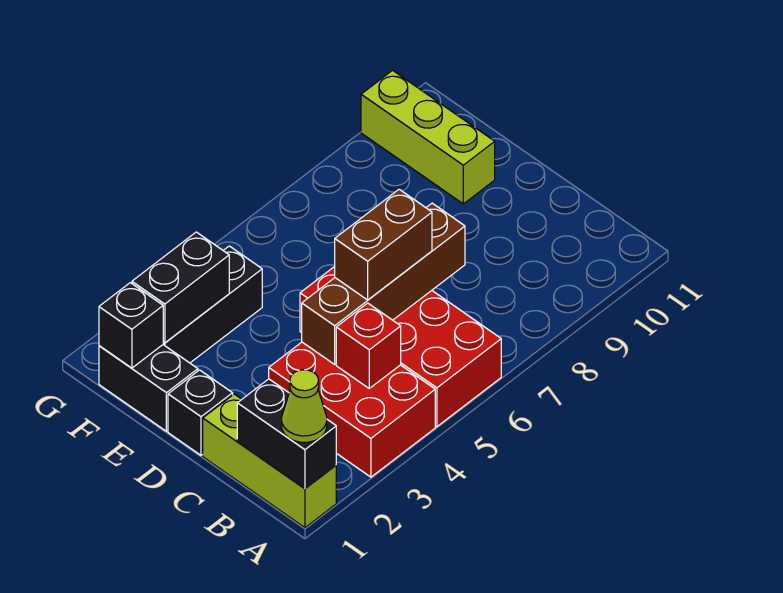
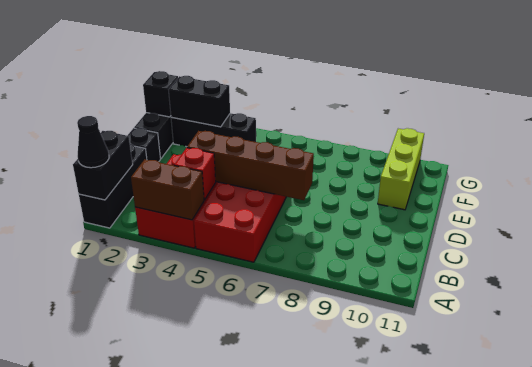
lime 1x3 brick [203,394,336,528] -> black 1x3 brick [79,144,147,228]
lime 1x1 cone [282,370,327,442] -> black 1x1 cone [77,116,109,168]
brown 1x2 brick [335,189,432,300] -> brown 1x2 brick moved to [131,159,204,220]

